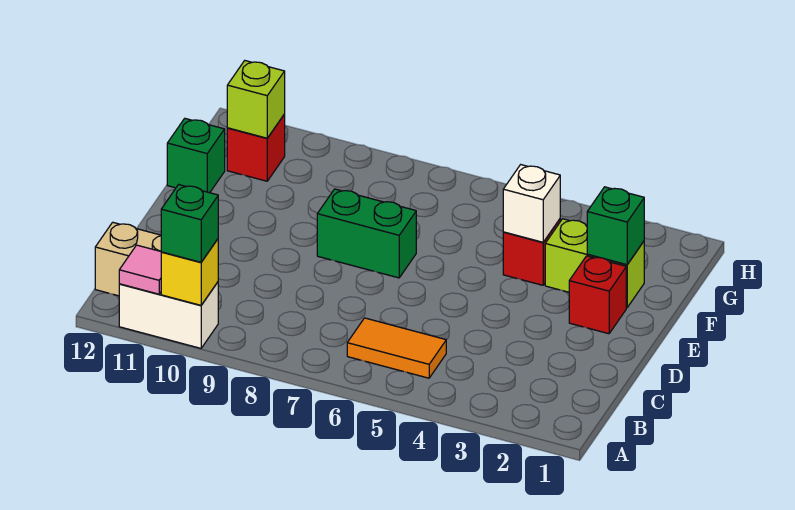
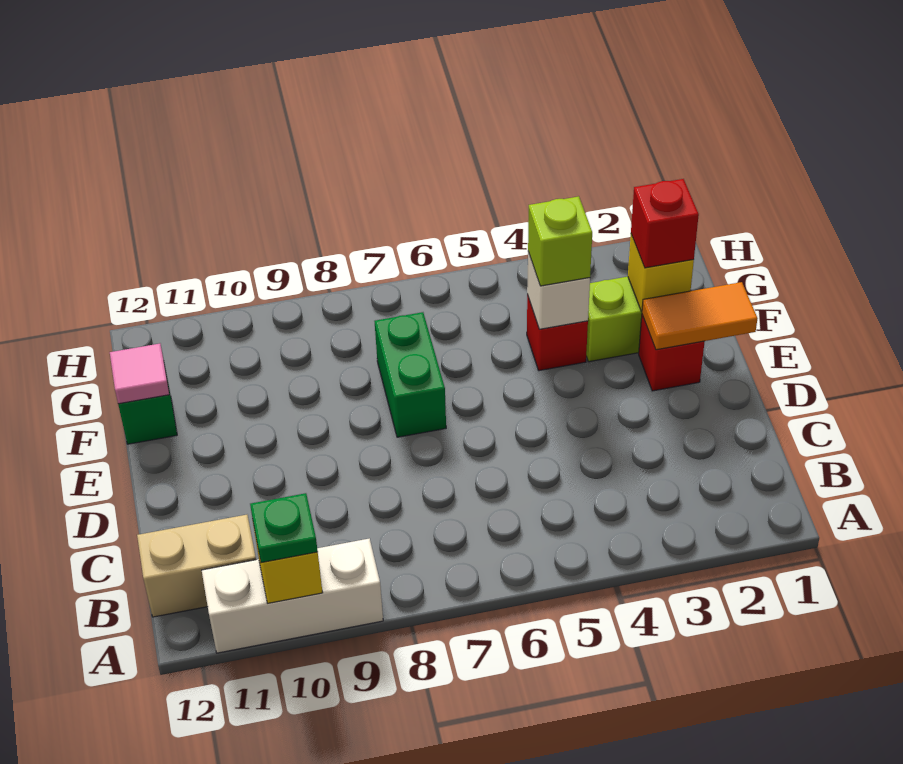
white 1x2 brick [119,282,218,348] -> white 1x3 brick [202,538,383,653]
green 1x1 brick [161,185,218,262] -> green 1x1 plate [250,493,318,563]
pink 1x1 tile [119,245,161,294] -> pink 1x1 tile moved to [110,344,169,404]
orange 1x2 tile [347,318,446,378] -> orange 1x2 tile moved to [642,282,758,350]
green 1x2 brick [317,189,416,278] -> green 1x2 brick turned to [375,312,446,437]
green 1x1 brick [587,187,644,265] -> yellow 1x1 brick [628,234,694,311]
red 1x1 brick [227,114,285,181] -> red 1x1 brick moved to [631,179,699,268]
lime 1x1 brick [227,61,285,138] -> lime 1x1 brick moved to [528,196,592,286]

